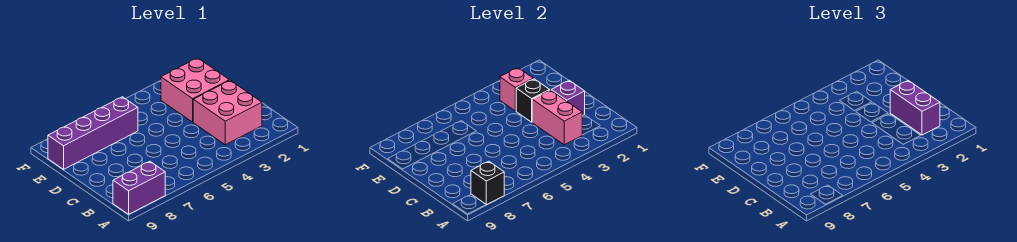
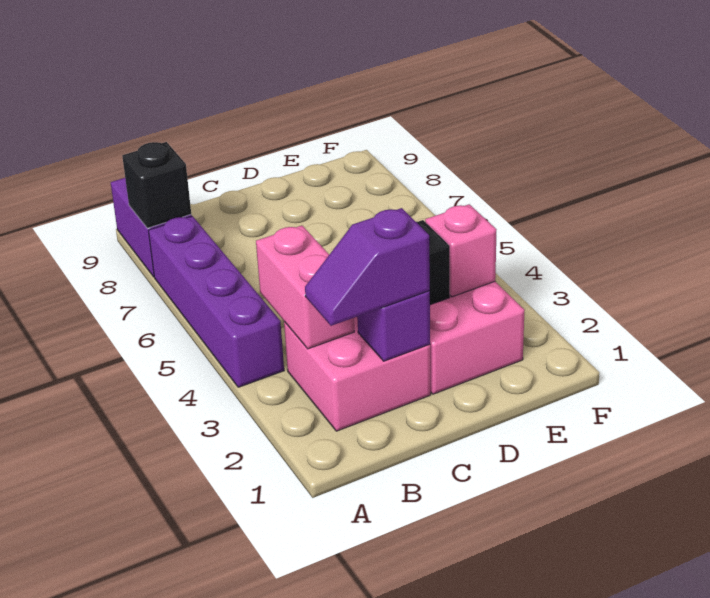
purple 1x2 brick [890,80,940,135] -> purple 1x2 slope [305,208,430,326]
pink 1x2 brick [532,90,582,145] -> pink 1x2 brick turned to [256,226,354,349]
purple 1x4 brick [48,97,138,169] -> purple 1x4 brick moved to [148,216,284,387]

